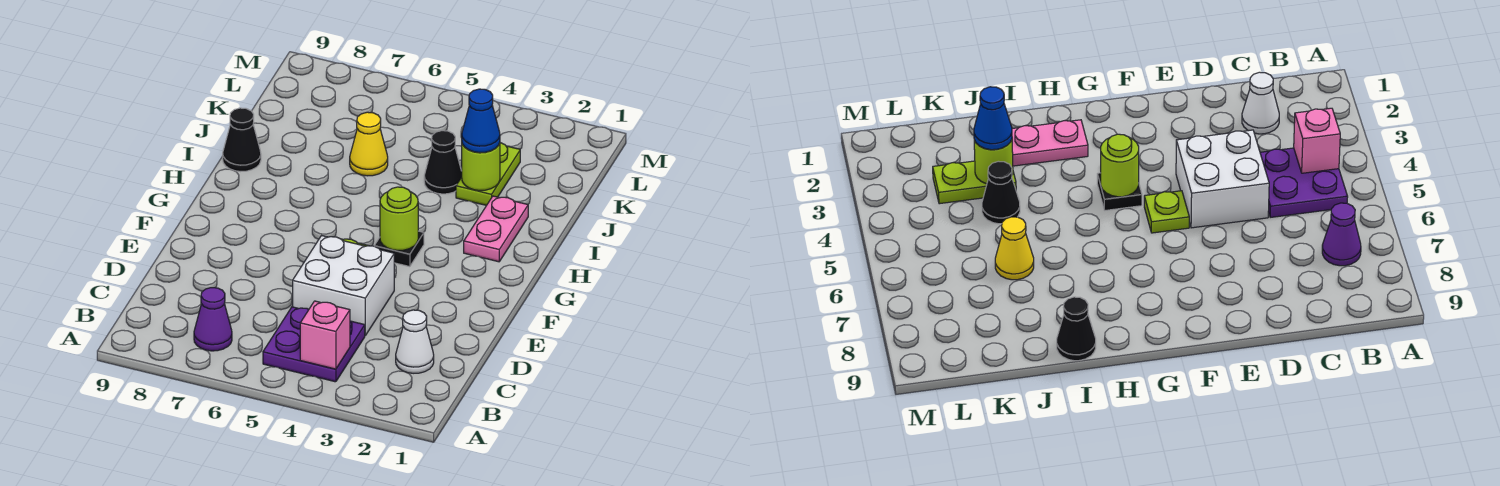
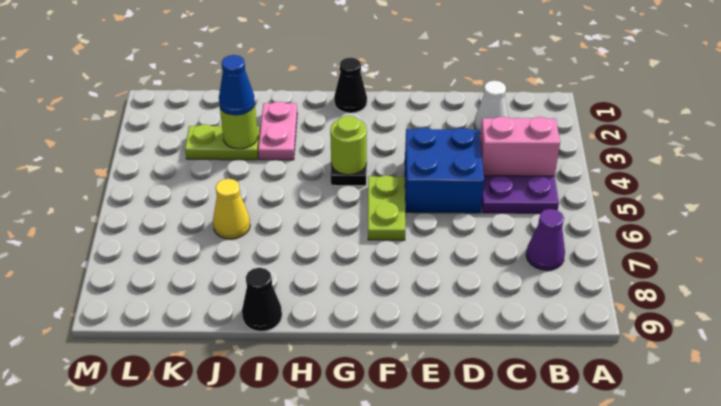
pink 1x1 brick [300,301,350,369] -> pink 1x2 brick [480,117,560,176]
white 2x2 brick [293,236,394,335] -> blue 2x2 brick [405,128,484,213]
lime 1x1 plate [1144,191,1189,233] -> lime 1x2 plate [368,175,405,240]
pink 1x2 plate [464,196,528,262] -> pink 1x2 plate turned to [258,102,297,160]
black 1x1 cone [424,131,462,194] -> black 1x1 cone moved to [334,58,367,113]

